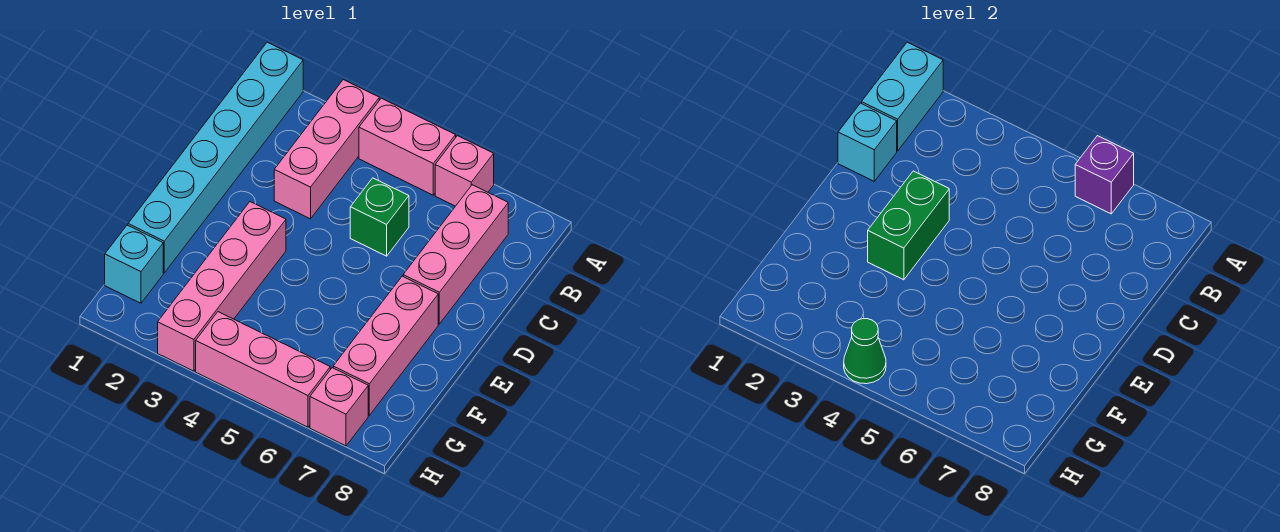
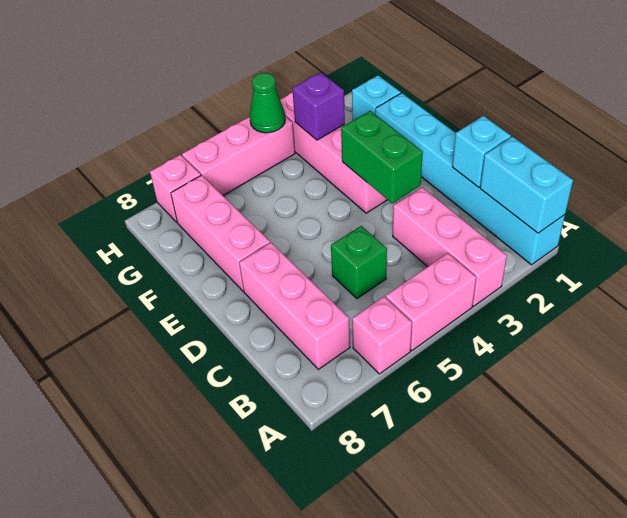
purple 1x1 brick [1075,136,1134,214] -> purple 1x1 brick moved to [292,72,345,140]

